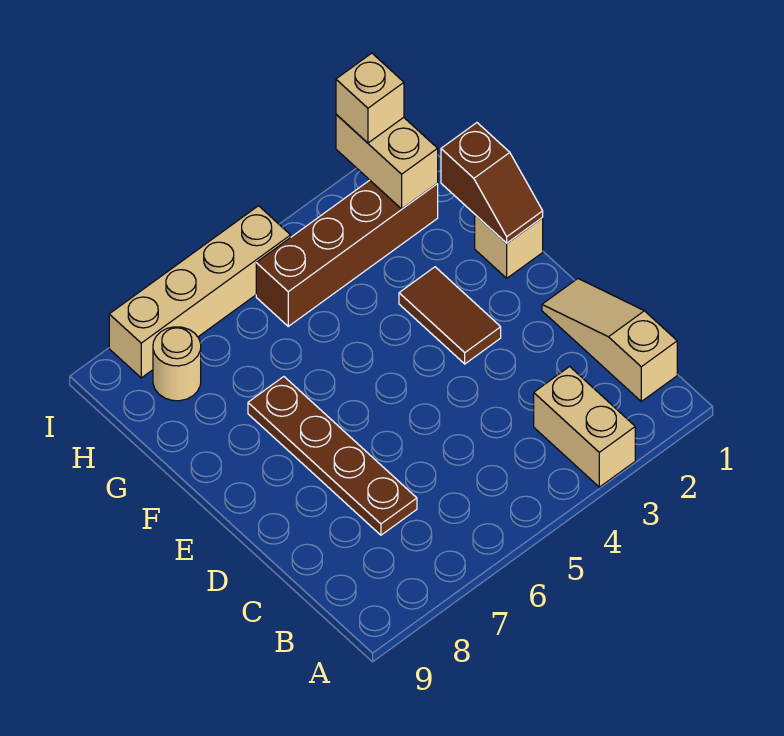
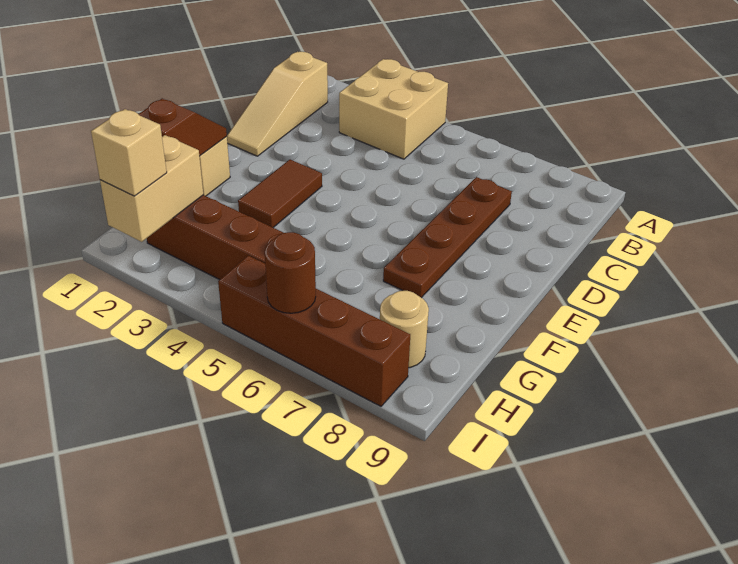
tan 1x2 brick [534,367,635,487] -> tan 2x2 brick [339,59,448,159]
tan 1x4 brick [109,206,291,378] -> brown 1x4 brick [218,256,410,406]
none -> brown 1x1 round brick [265,232,316,313]

